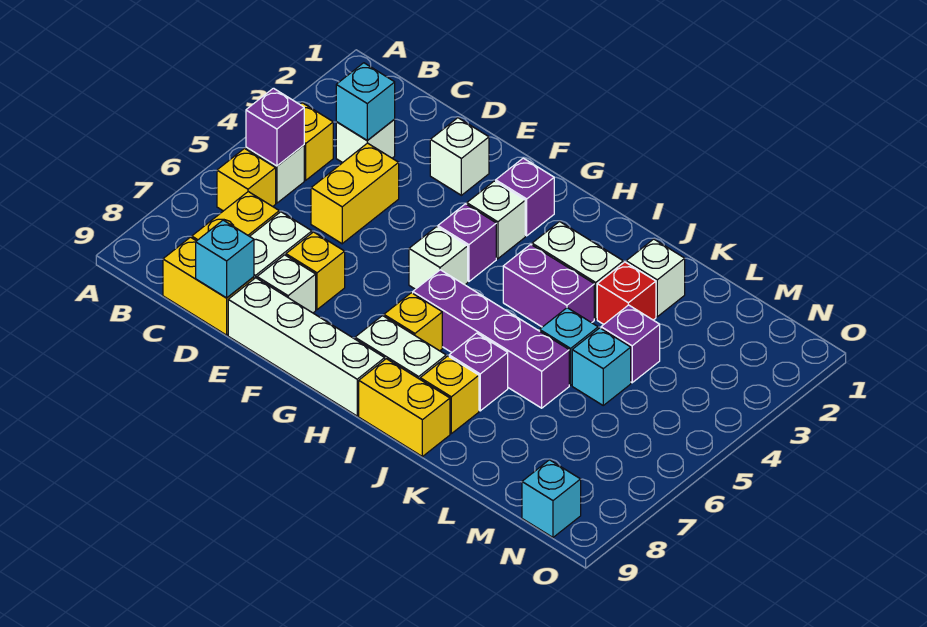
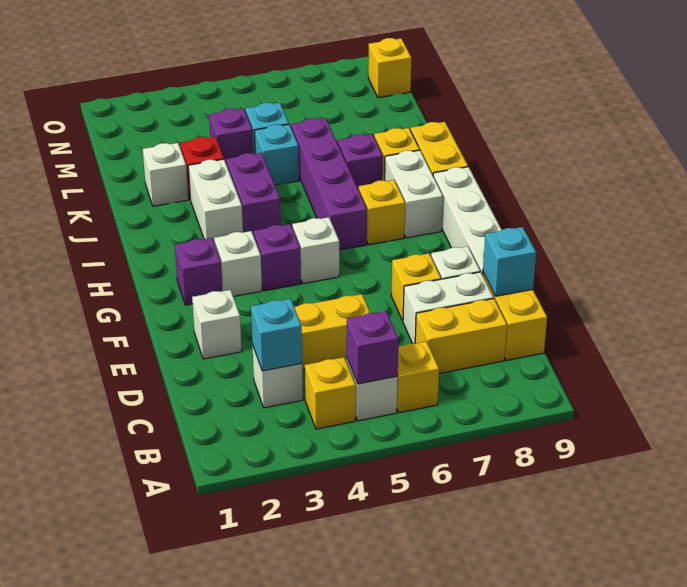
cyan 1x1 brick [522,460,581,537] -> yellow 1x1 brick [368,38,411,98]

